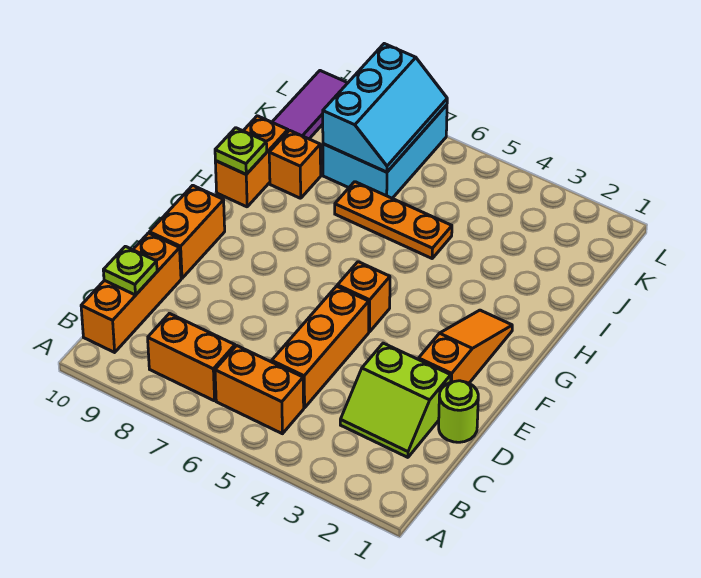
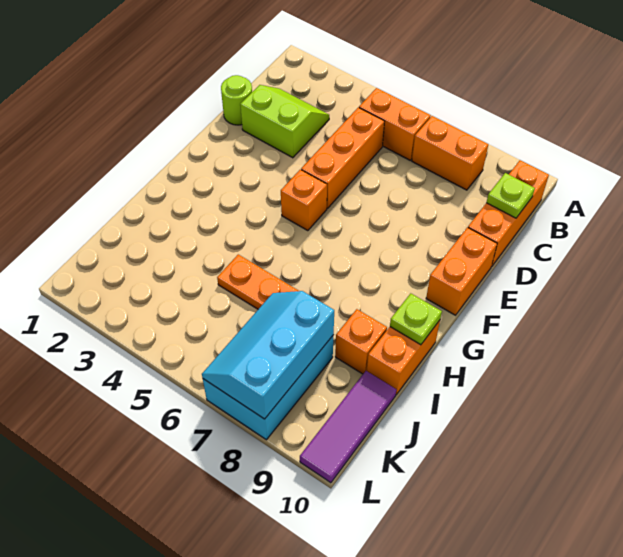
orange 1x3 slope [419,310,512,383] -> none

